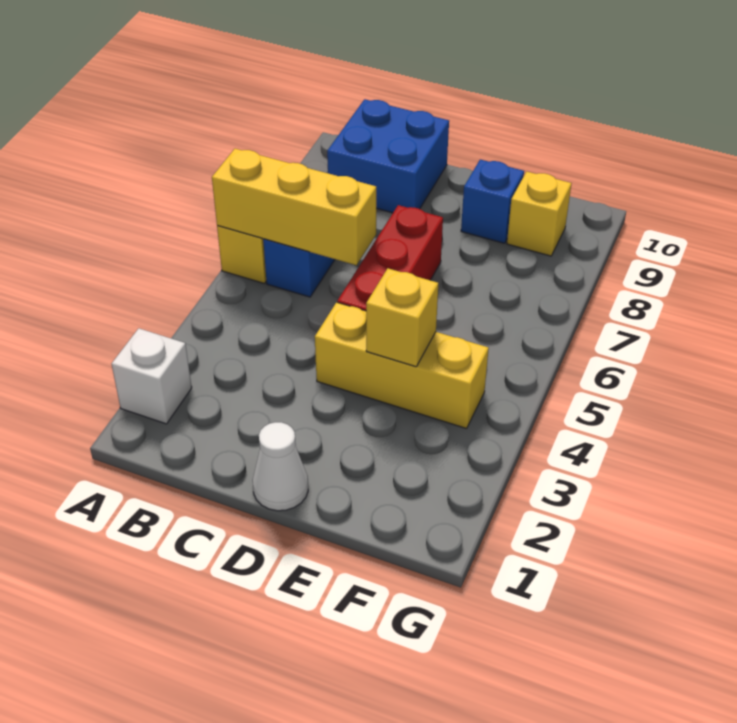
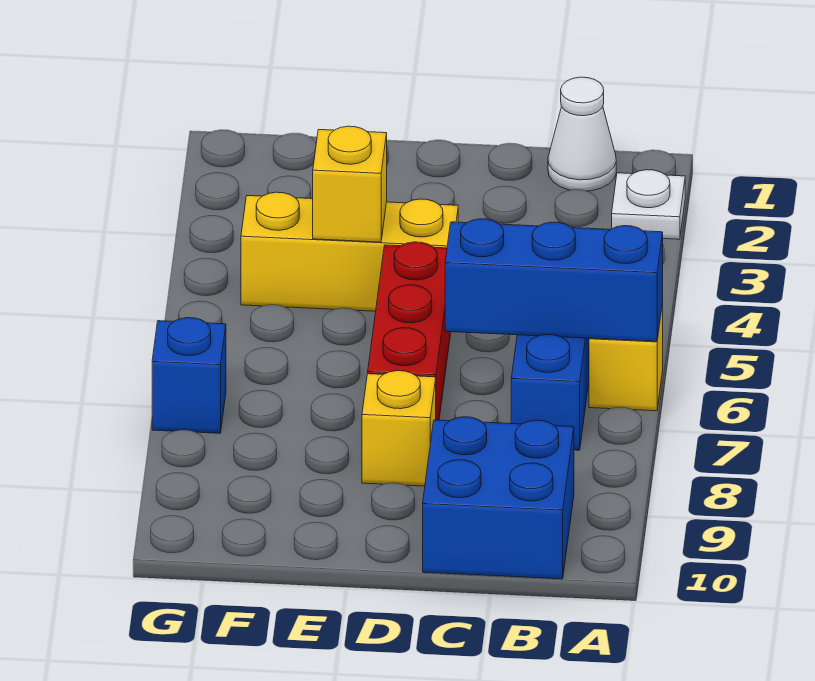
white 1x1 brick [112,328,192,424] -> white 1x1 plate [612,170,685,239]
yellow 1x3 brick [212,149,376,265] -> blue 1x3 brick [445,219,663,341]
white 1x1 cone [253,422,308,511] -> white 1x1 cone moved to [548,77,616,191]
blue 1x1 brick [461,160,524,243] -> blue 1x1 brick moved to [152,318,226,433]
yellow 1x1 brick [507,172,572,256] -> yellow 1x1 brick moved to [362,371,436,486]

